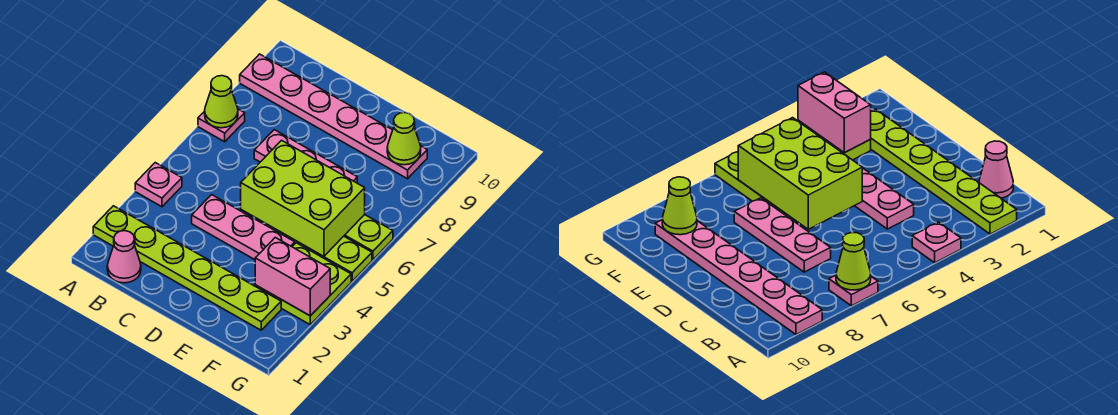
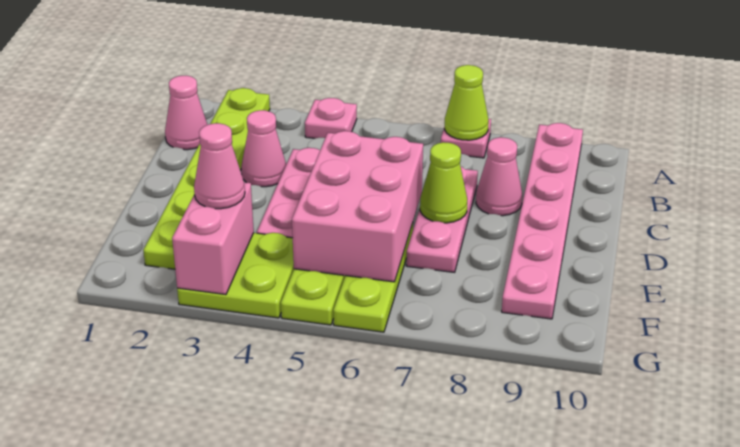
none -> pink 1x1 cone [241,110,286,187]
none -> pink 1x1 cone [476,137,522,216]
lime 2x3 brick [241,140,365,256] -> pink 2x3 brick [292,131,423,282]
none -> pink 1x1 cone [194,123,245,209]
lime 1x1 cone [387,113,421,165] -> lime 1x1 cone moved to [420,142,467,223]

